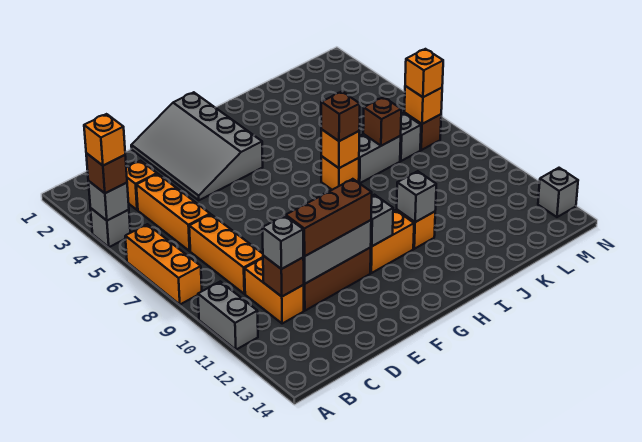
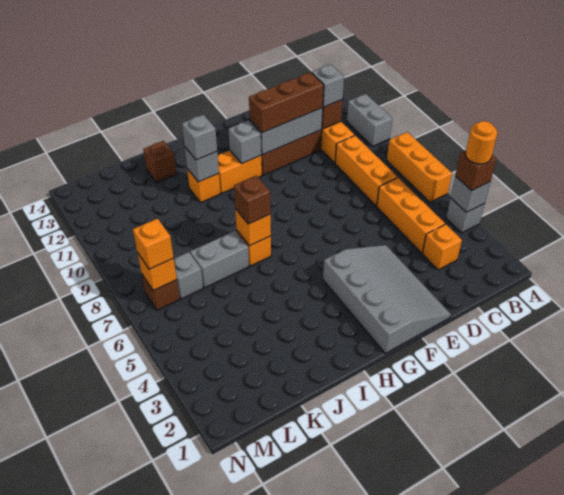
orange 1x1 brick [84,114,125,166] -> orange 1x1 round brick [466,121,497,164]
brown 1x1 brick [363,97,401,146] -> brown 1x1 brick moved to [143,141,177,183]
grey 1x1 brick [538,168,578,217] -> grey 1x1 brick moved to [182,115,217,160]

